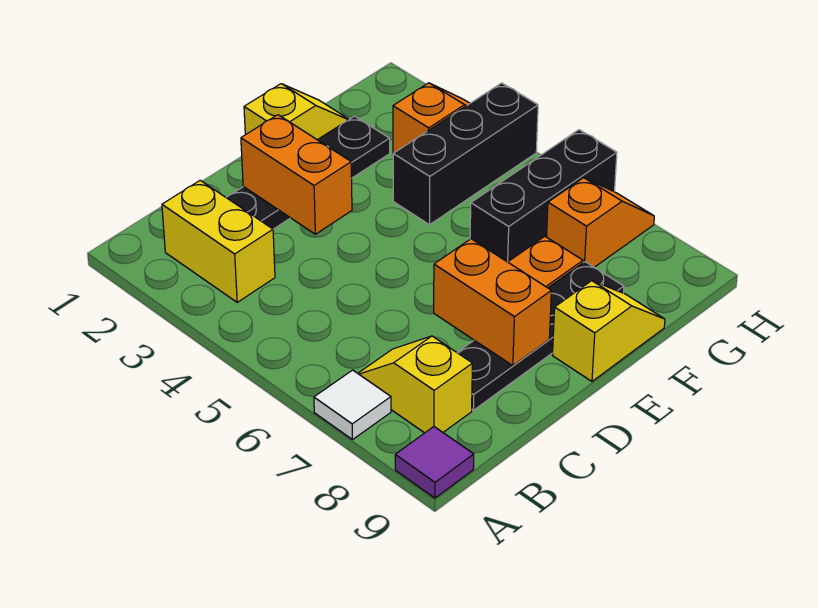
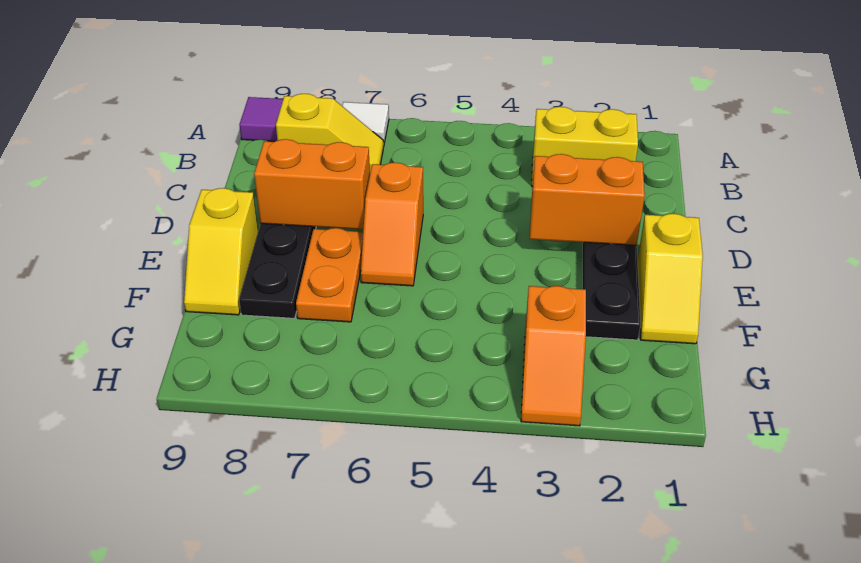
black 1x3 brick [393,83,538,225] -> none
black 1x3 brick [470,130,617,262] -> none
orange 1x2 slope [547,178,654,267] -> orange 1x2 slope moved to [361,163,423,286]

